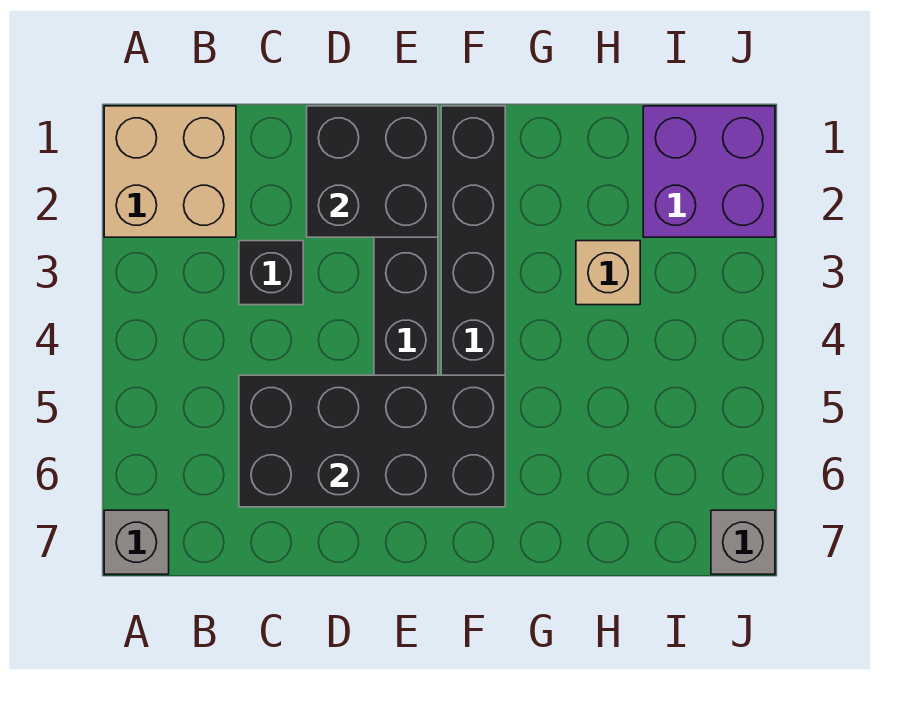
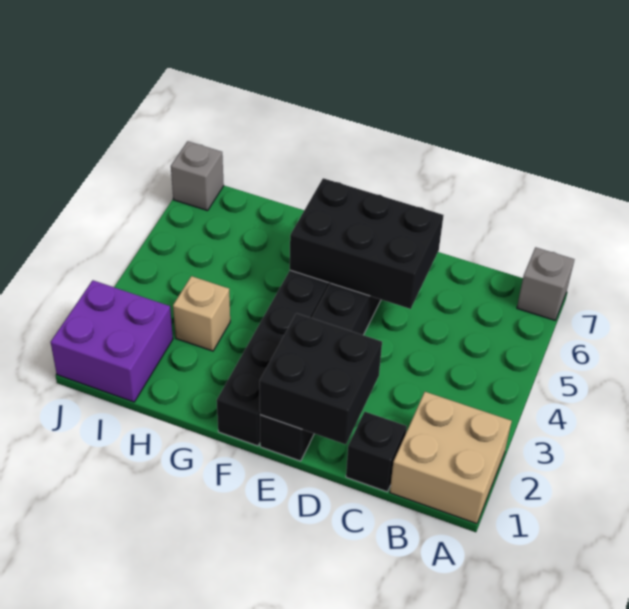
black 1x1 brick [239,241,303,305] -> black 1x1 brick moved to [346,412,407,492]
black 2x4 brick [239,375,505,507] -> black 2x3 brick [290,178,444,309]

